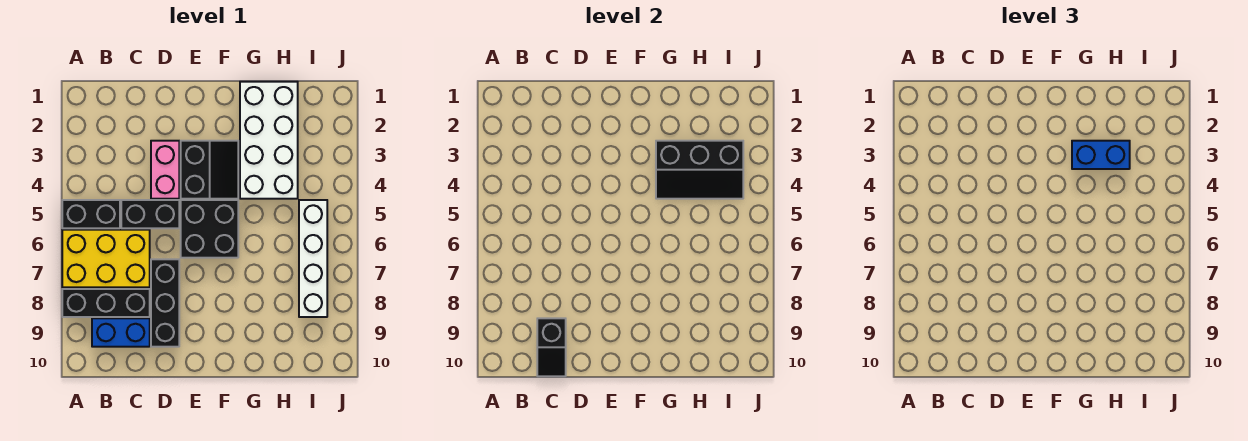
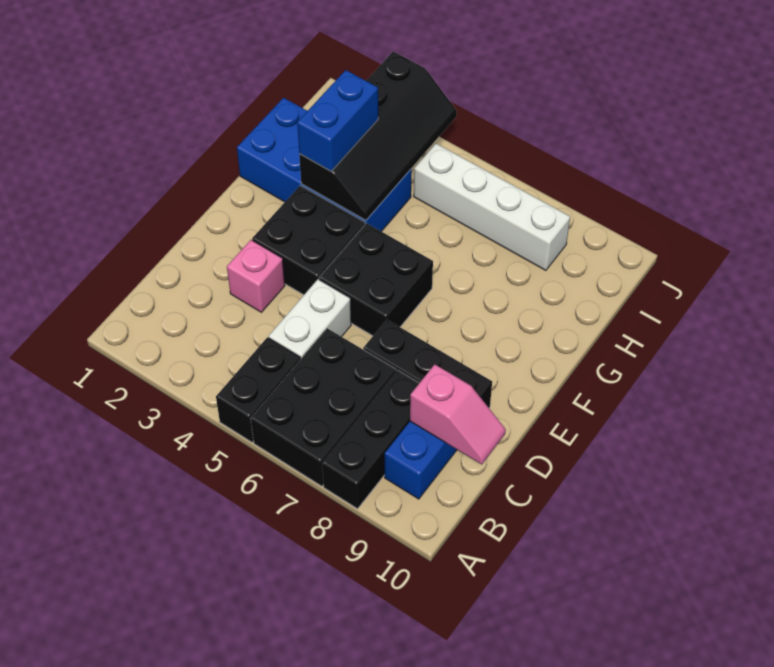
yellow 2x3 brick [62,230,150,287] -> black 2x3 brick [251,328,396,486]
black 1x2 brick [121,200,179,228] -> white 1x2 brick [269,279,351,360]
black 1x2 slope [537,318,566,376] -> pink 1x2 slope [410,364,506,464]
pink 1x2 brick [151,141,179,199] -> pink 1x1 brick [227,240,285,312]
black 2x2 slope [181,141,238,199] -> black 2x2 brick [252,185,365,295]
white 2x4 brick [240,82,298,199] -> blue 2x4 brick [237,98,412,231]
black 2x3 slope [656,141,743,199] -> black 2x4 slope [299,51,457,220]

